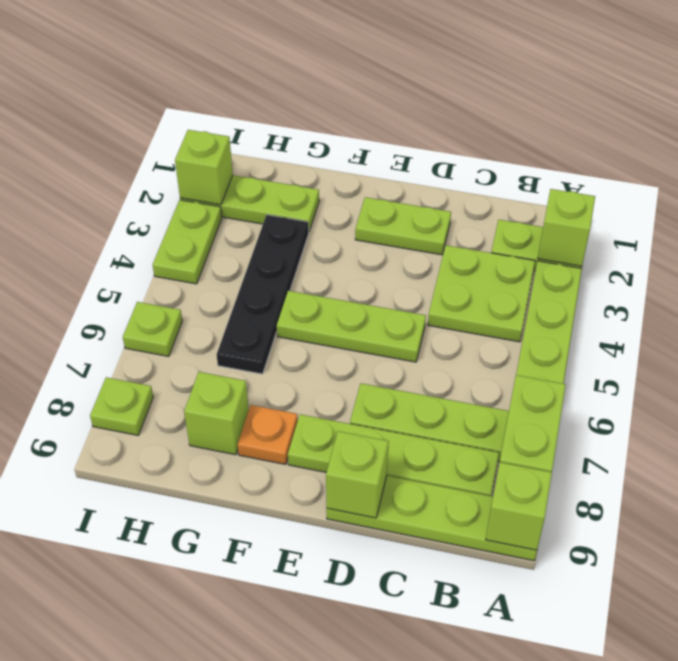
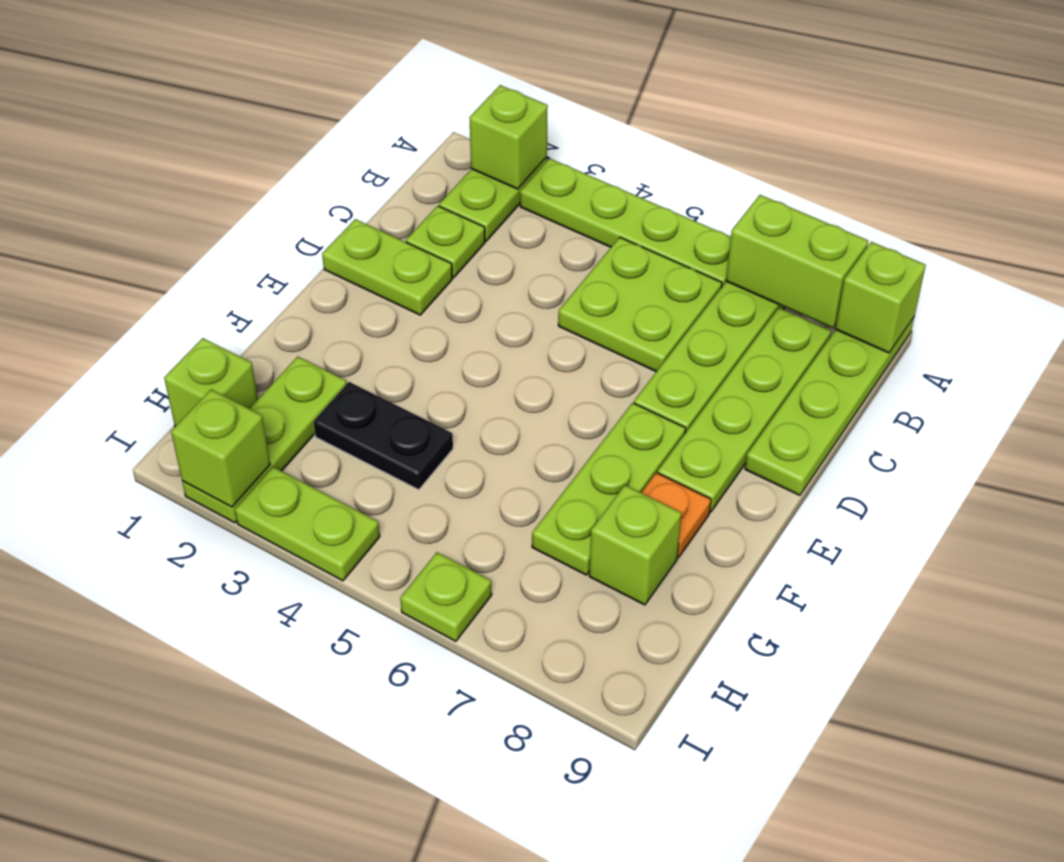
lime 2x2 plate [428,245,535,342] -> lime 2x2 plate moved to [558,237,722,372]
lime 1x2 plate [355,197,451,255] -> lime 1x2 plate turned to [322,219,452,315]
lime 1x3 plate [277,291,426,362] -> lime 1x3 plate moved to [532,403,686,575]
lime 1x1 brick [326,431,389,518] -> lime 1x1 brick moved to [164,338,258,426]
black 1x4 plate [217,215,309,374] -> black 1x2 plate [314,382,453,490]
lime 1x1 plate [90,377,153,435] -> lime 1x1 plate moved to [406,206,485,278]

